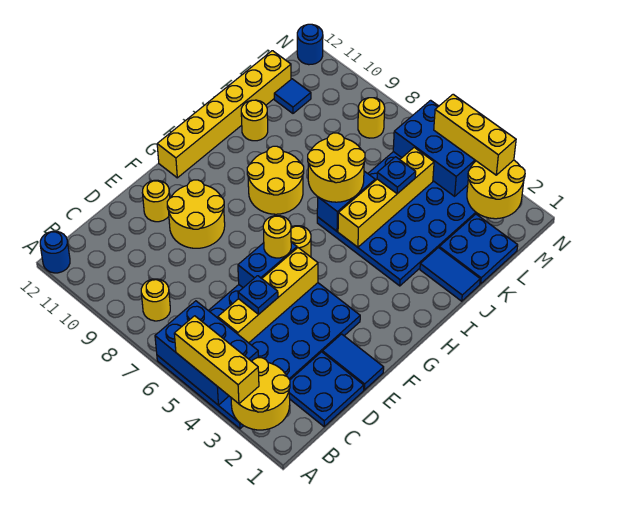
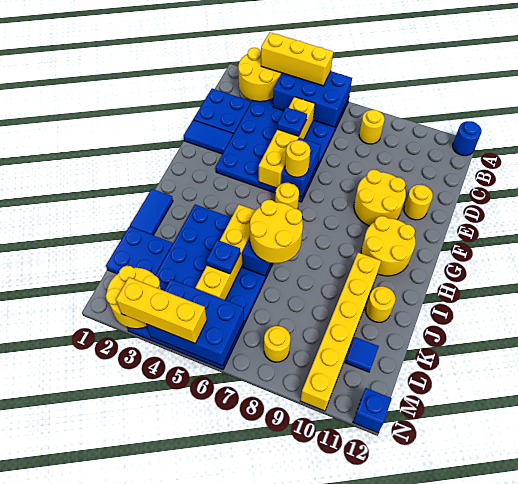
yellow 1x6 brick [157,51,291,178] -> yellow 1x6 brick moved to [300,253,381,411]
yellow 2x2 round brick [247,146,304,214] -> yellow 2x2 round brick moved to [361,216,415,276]
blue 1x2 tile [420,248,480,301] -> blue 1x2 tile turned to [130,189,173,235]
blue 1x1 round brick [297,24,323,65] -> blue 1x1 brick [353,388,392,433]

